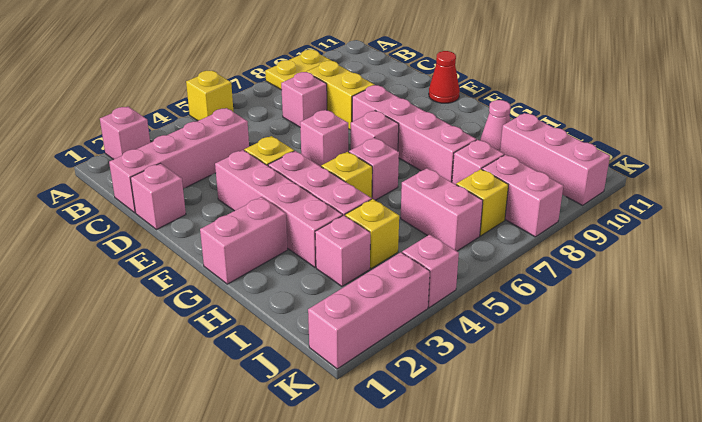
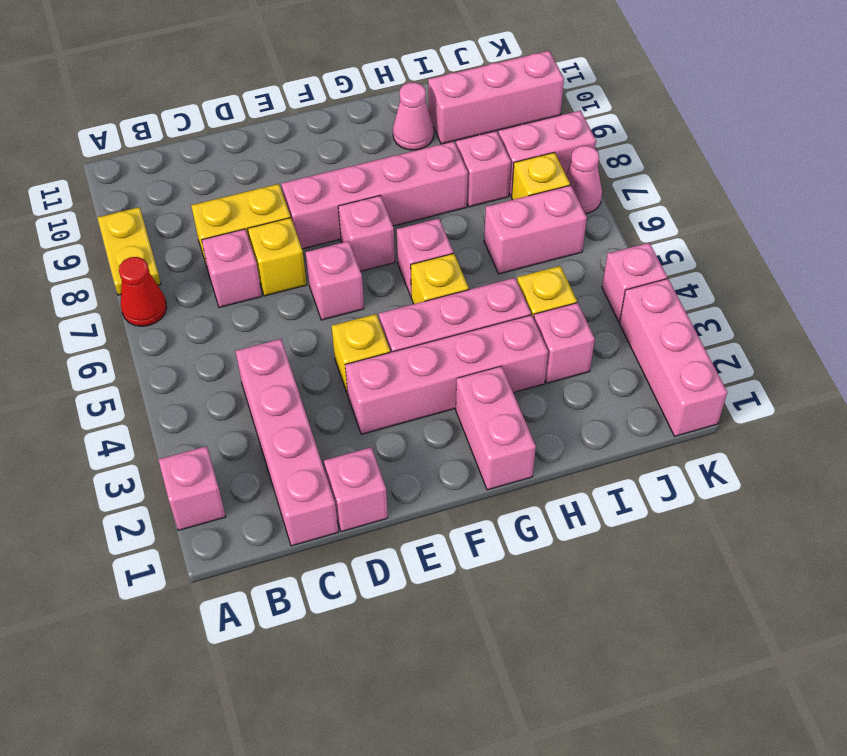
yellow 1x1 brick [186,71,234,121] -> yellow 1x1 brick moved to [248,218,307,296]
red 1x1 cone [429,51,460,103] -> red 1x1 cone moved to [119,257,167,326]
none -> pink 1x1 cone [566,146,602,214]

